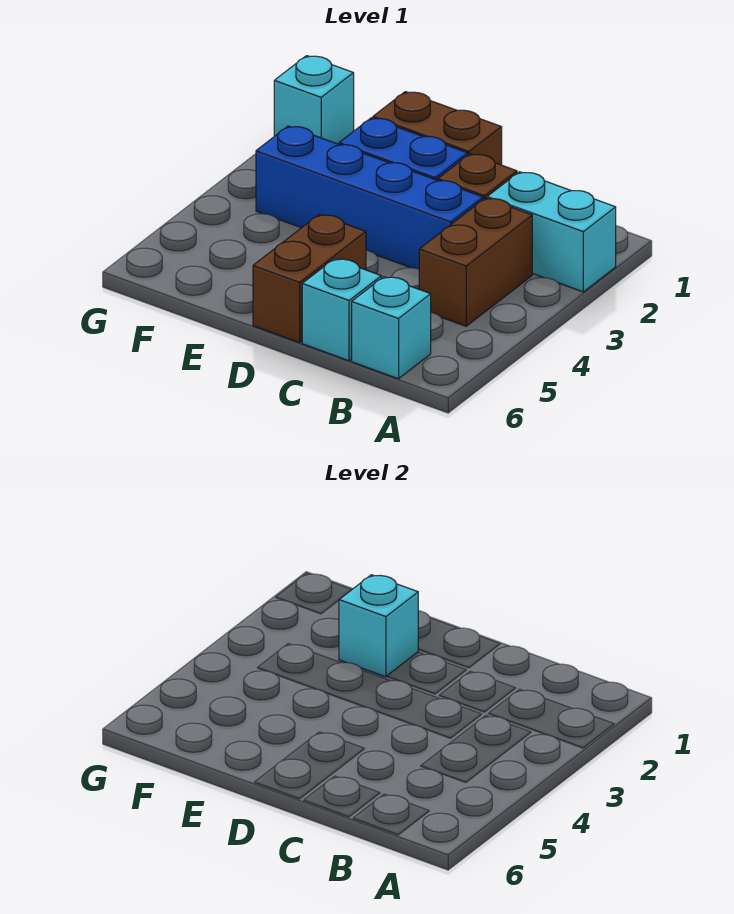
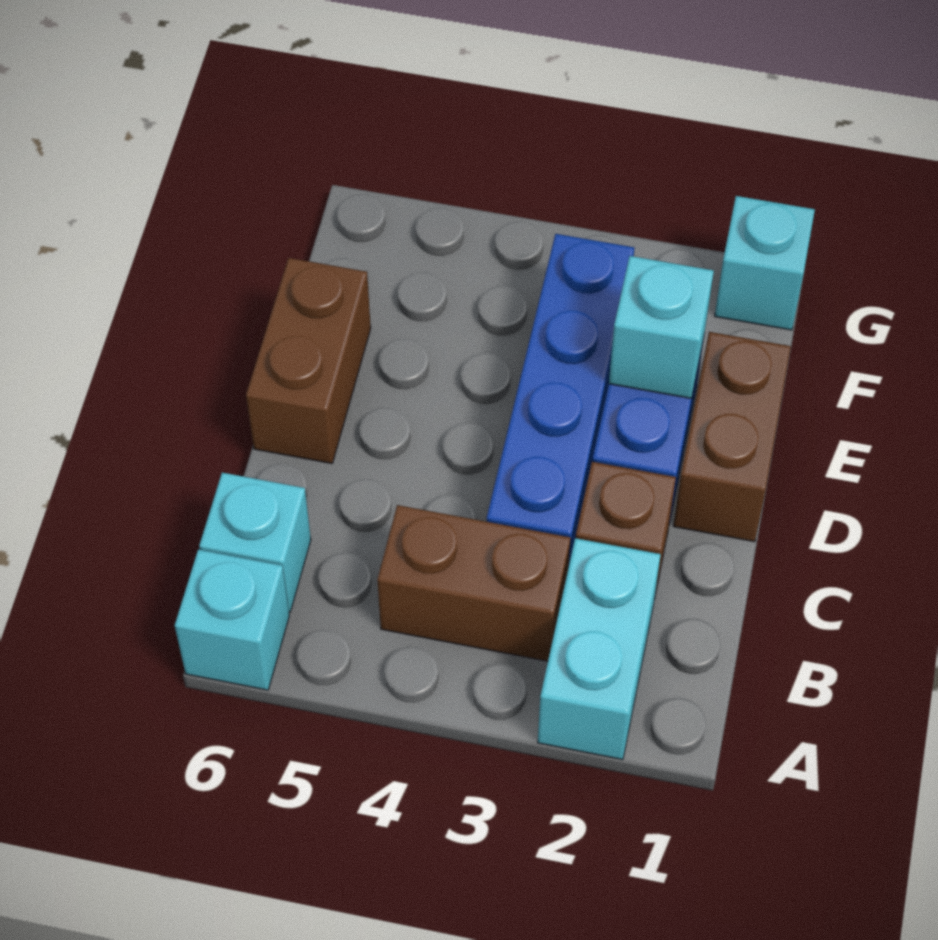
cyan 1x1 brick [302,259,381,361] -> cyan 1x1 brick moved to [175,550,289,690]
brown 1x2 brick [253,215,366,343] -> brown 1x2 brick turned to [246,258,371,464]

